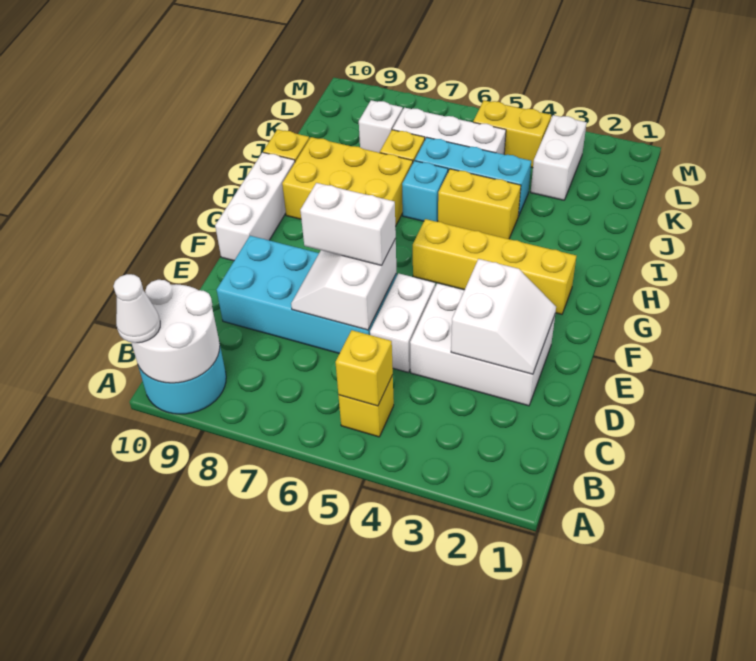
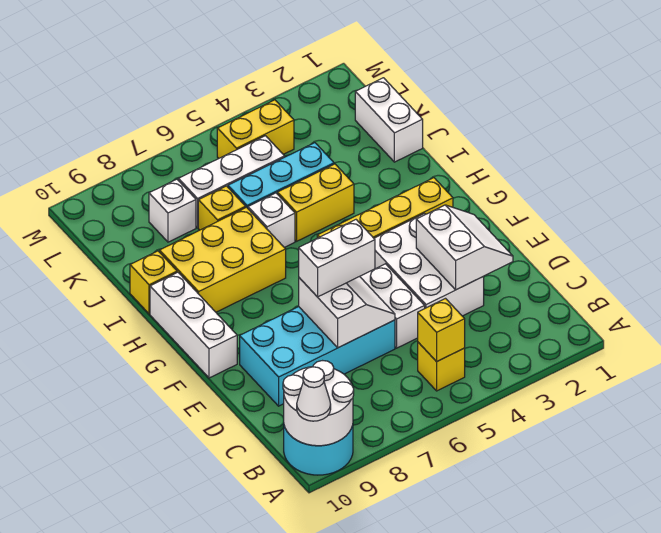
white 2x3 brick [410,283,555,406] -> white 2x3 brick turned to [374,214,484,316]
white 2x2 slope [291,239,397,330] -> white 2x2 slope turned to [299,276,395,348]
cyan 1x1 brick [402,161,448,222] -> white 1x1 brick [248,193,295,248]
white 1x2 brick [531,115,587,200] -> white 1x2 brick moved to [355,78,423,162]

